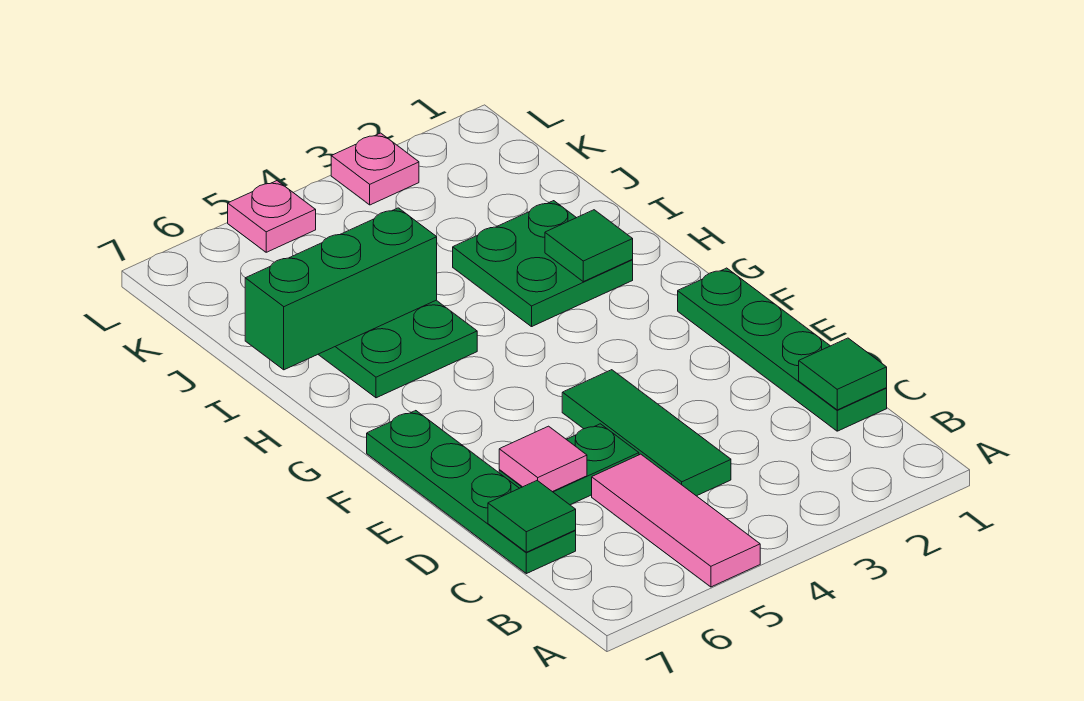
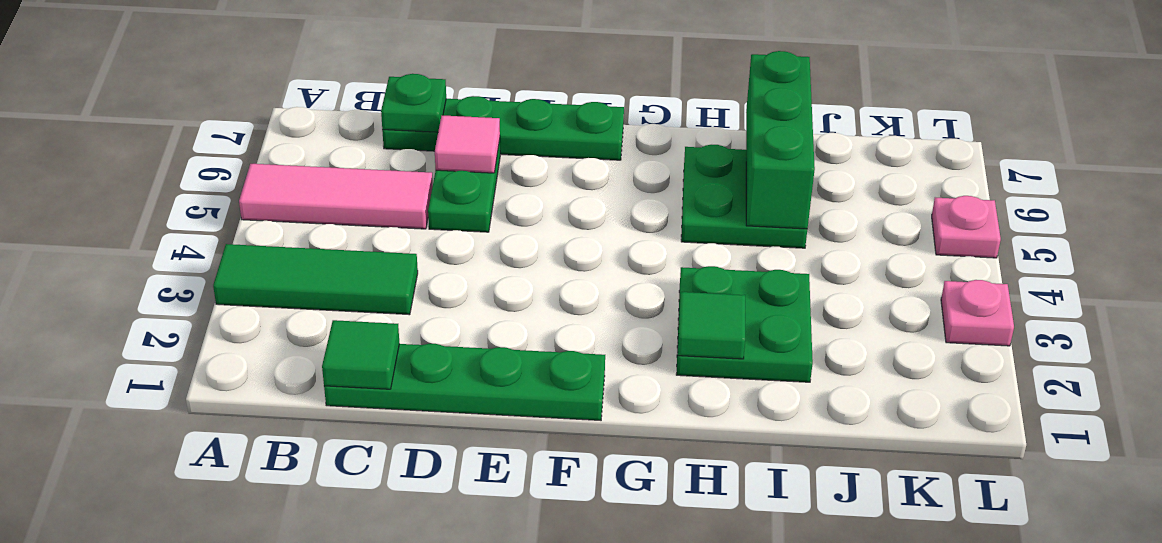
green 1x3 tile [562,370,731,496] -> green 1x3 tile moved to [213,244,418,315]
green 1x1 tile [488,480,576,552] -> green 1x1 plate [381,74,446,132]

